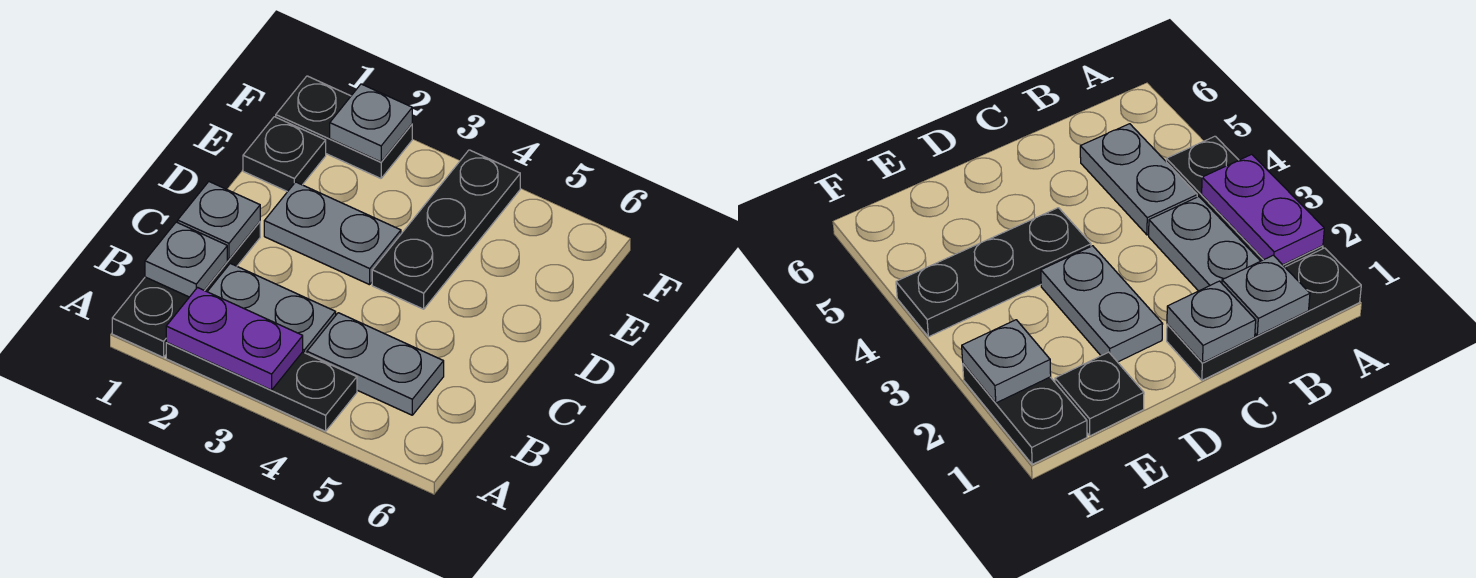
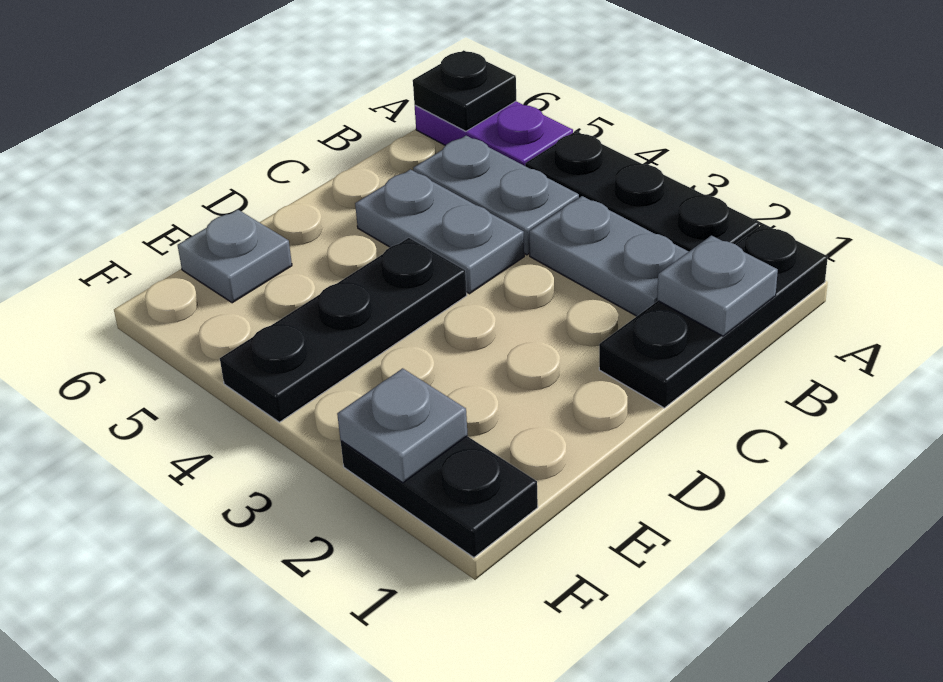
purple 1x2 plate [166,288,303,390] -> purple 1x2 plate moved to [415,101,573,166]
grey 1x1 plate [178,182,260,259] -> grey 1x1 plate moved to [178,210,292,303]
grey 1x2 plate [264,182,401,285] -> grey 1x2 plate moved to [355,169,524,294]
black 1x1 plate [243,117,326,192] -> black 1x1 plate moved to [413,50,516,131]

